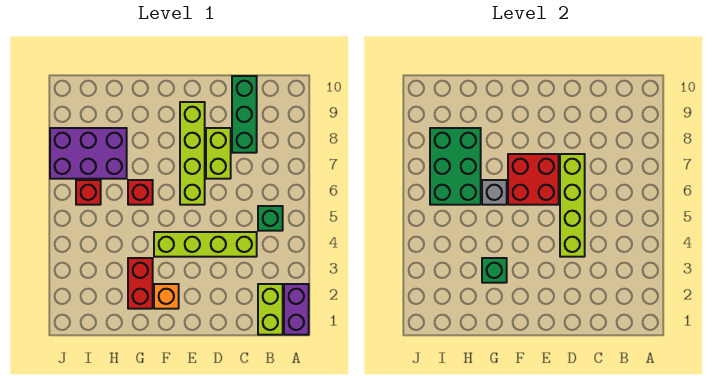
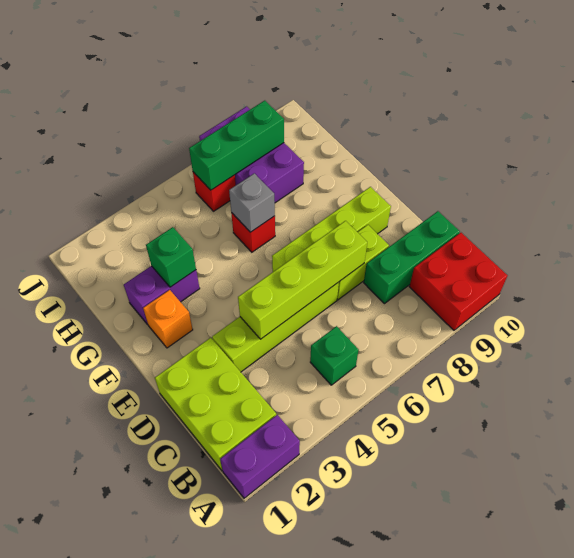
lime 1x2 brick [258,284,283,335] -> lime 2x3 brick [155,338,276,470]
lime 1x4 brick [154,232,257,257] -> lime 1x4 brick turned to [212,282,339,372]
red 2x2 brick [508,154,559,205] -> red 2x2 brick moved to [409,233,508,330]
red 1x2 brick [128,258,153,309] -> purple 1x2 brick [124,266,200,324]
green 2x3 brick [430,128,481,205] -> green 1x3 brick [189,101,284,190]

